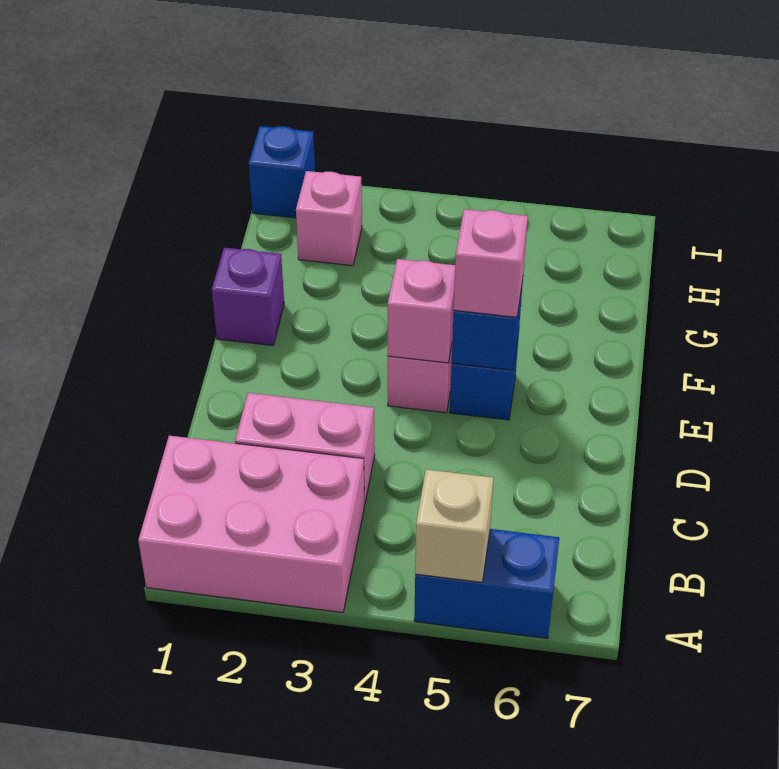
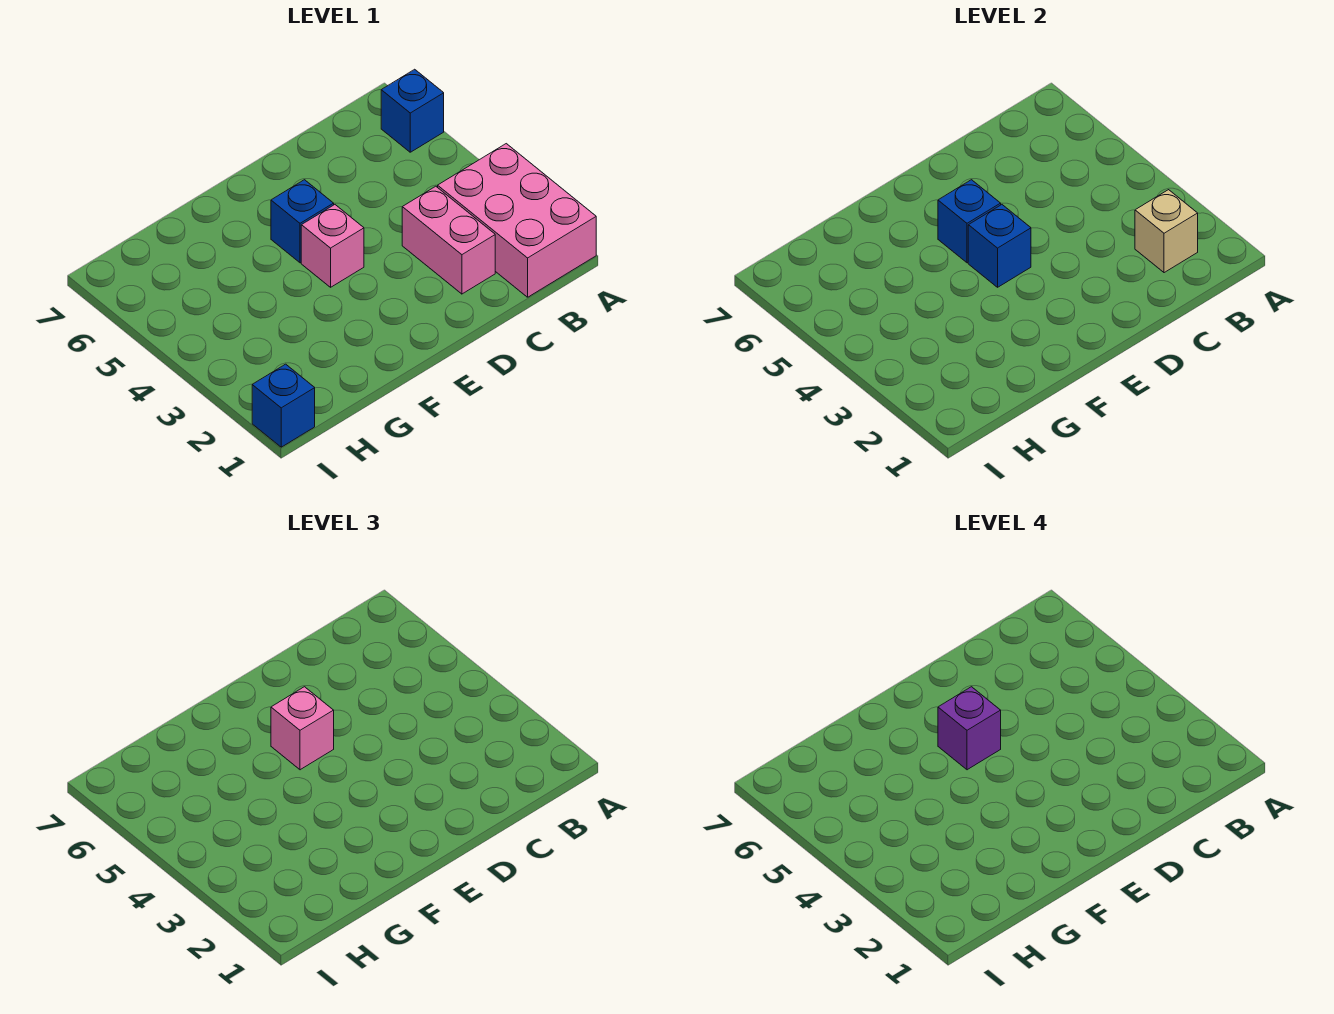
blue 1x2 brick [414,529,559,638] -> blue 1x1 brick [381,69,444,152]
tan 1x1 brick [415,470,494,582] -> tan 1x1 brick moved to [1135,190,1198,273]
pink 1x1 brick [388,259,455,363] -> blue 1x1 brick [968,205,1031,287]
purple 1x1 brick [212,248,284,345] -> purple 1x1 brick moved to [938,687,1001,770]
pink 1x1 brick [296,171,362,266] -> none

